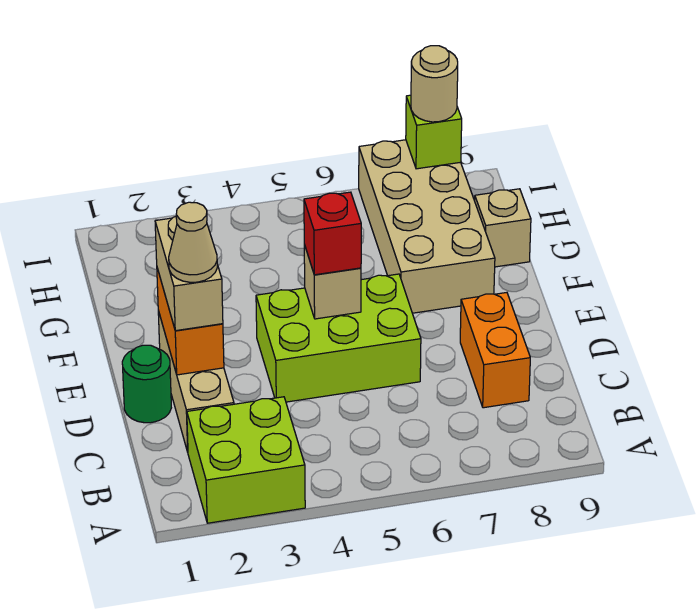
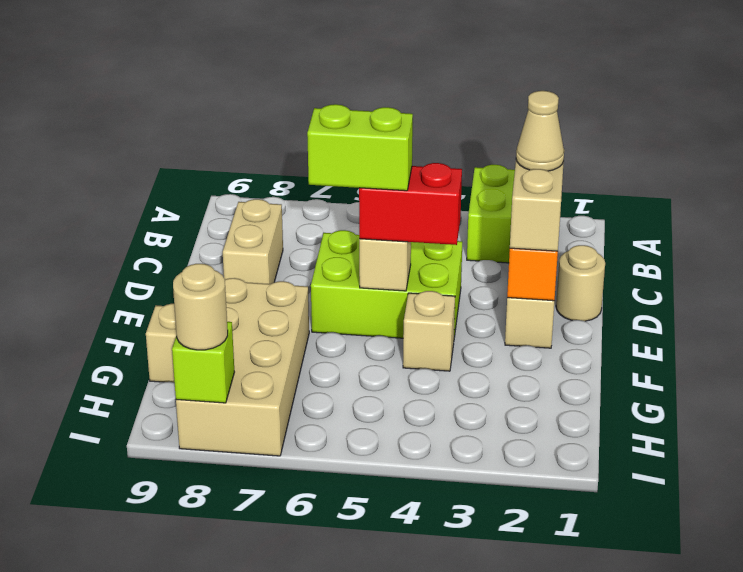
orange 1x2 brick [460,293,530,408] -> tan 1x2 brick [223,199,283,284]
green 1x1 round brick [122,345,171,423] -> tan 1x1 round brick [556,245,605,321]
red 1x1 brick [304,192,361,275] -> red 1x2 brick [359,163,462,245]
none -> lime 1x2 brick [307,104,413,191]
none -> tan 1x1 brick [403,291,455,371]

